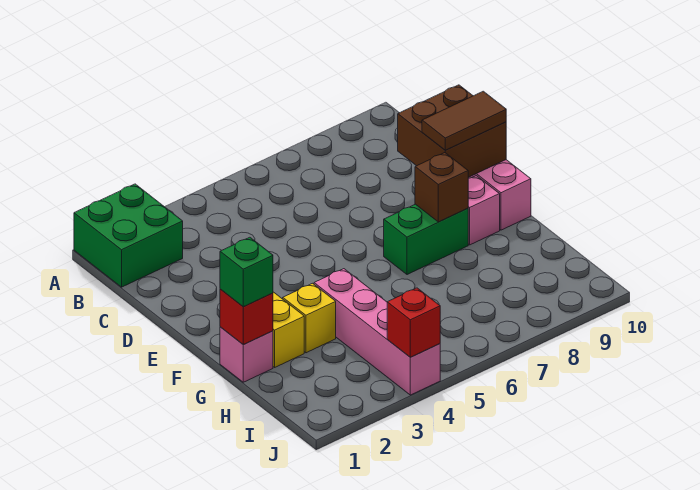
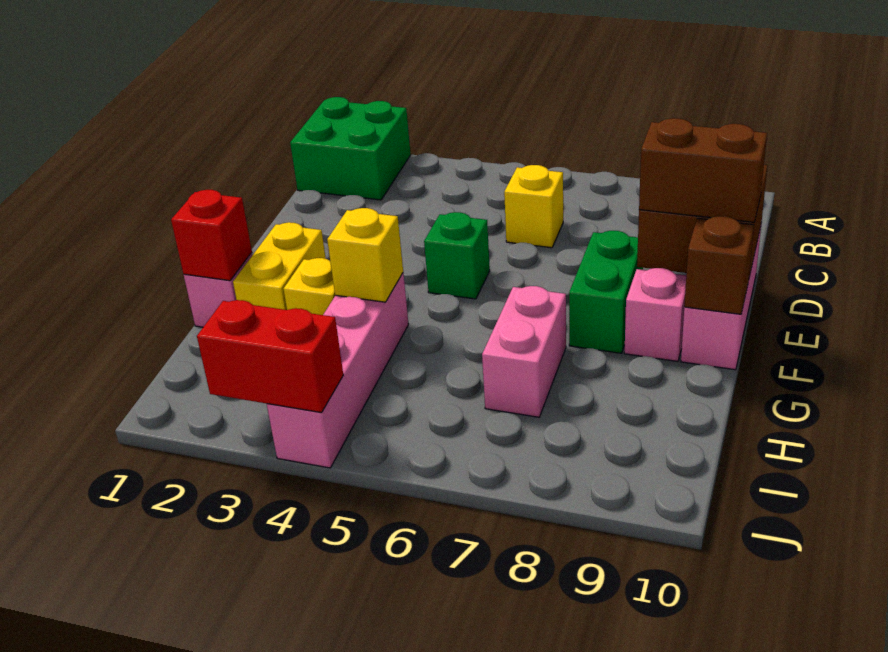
none -> yellow 1x1 brick [504,165,563,248]
brown 1x2 tile [422,91,506,150] -> brown 1x2 brick [639,118,767,222]
green 1x2 brick [384,204,468,275] -> green 1x2 brick turned to [569,231,643,353]
brown 1x1 brick [415,153,468,222] -> brown 1x1 brick moved to [684,216,754,314]
green 1x1 brick [220,237,273,307] -> green 1x1 brick moved to [424,212,490,299]
none -> yellow 1x1 brick [327,208,403,302]
none -> pink 1x2 brick [482,286,566,417]
red 1x1 brick [387,288,440,357] -> red 1x2 brick [197,300,343,413]

